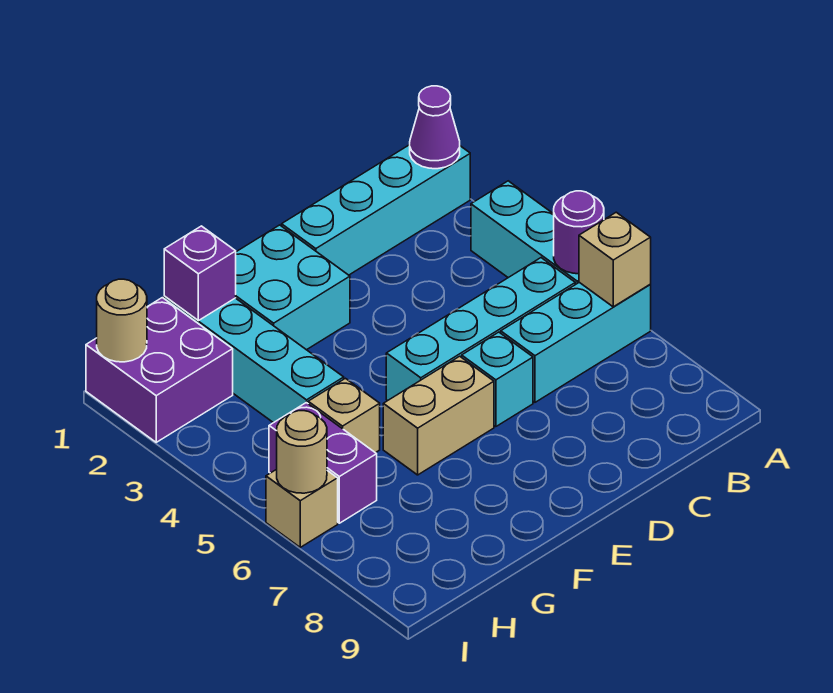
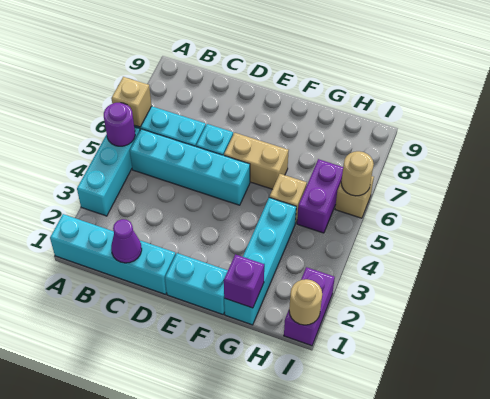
purple 1x1 cone [410,86,460,169] -> purple 1x1 cone moved to [111,219,142,263]
cyan 2x2 brick [236,225,350,350] -> cyan 1x2 brick [165,253,228,314]
purple 2x2 brick [86,298,233,442] -> purple 1x2 brick [284,267,335,346]

